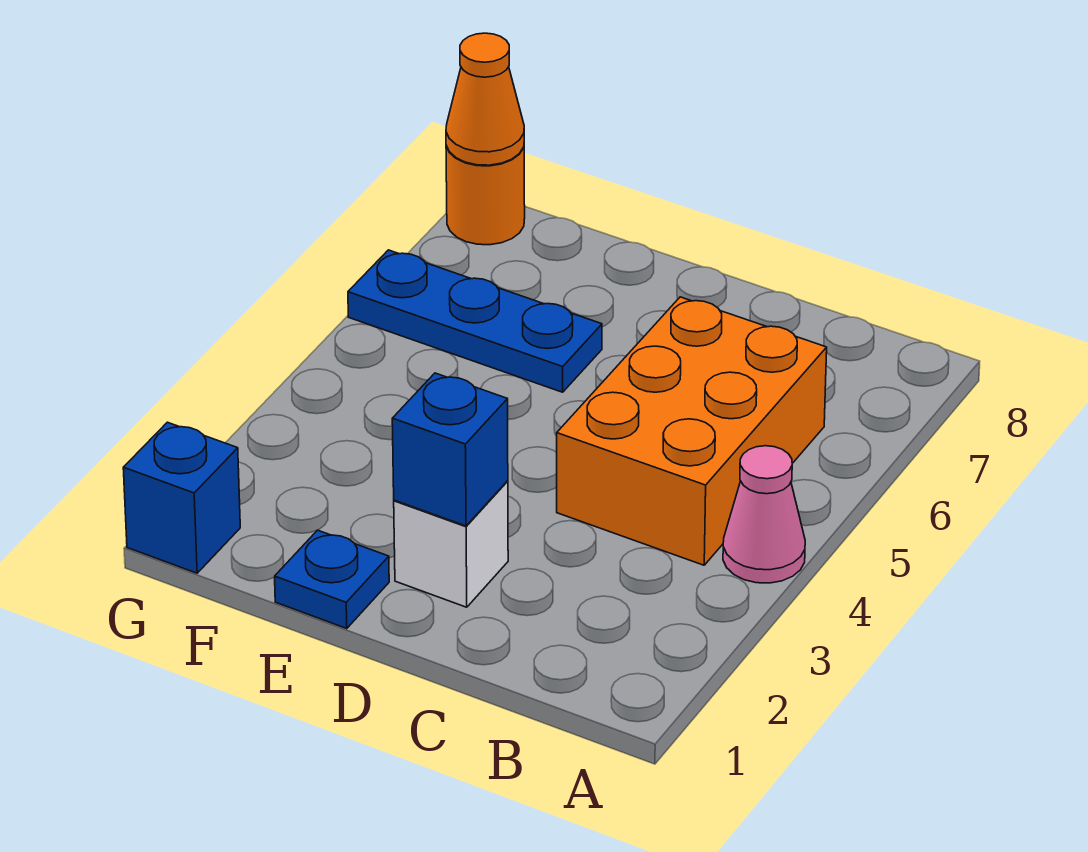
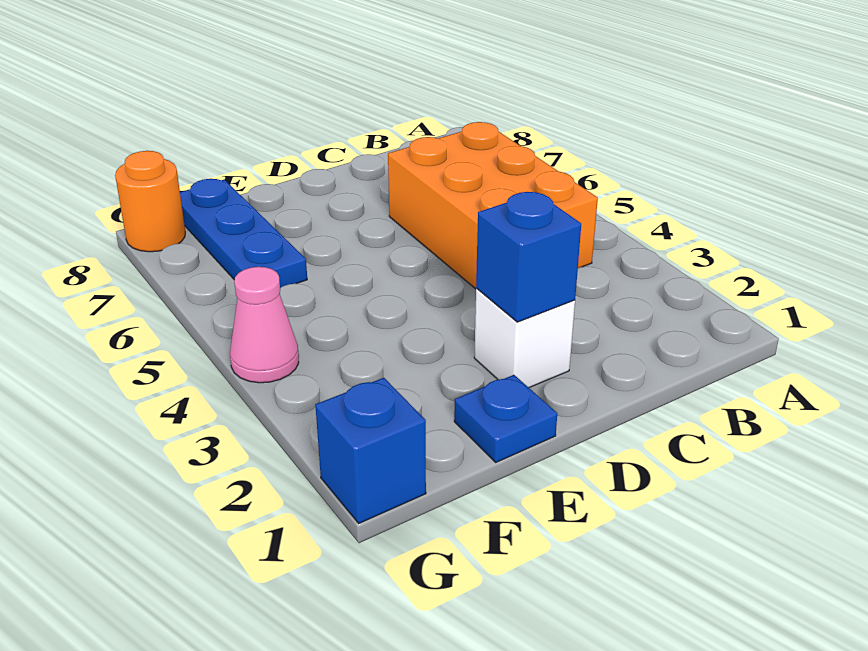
pink 1x1 cone [723,446,805,583] -> pink 1x1 cone moved to [230,267,299,383]
blue 1x3 plate [348,250,602,392] -> blue 1x3 plate turned to [180,179,307,288]
orange 1x1 cone [446,33,524,165] -> none

